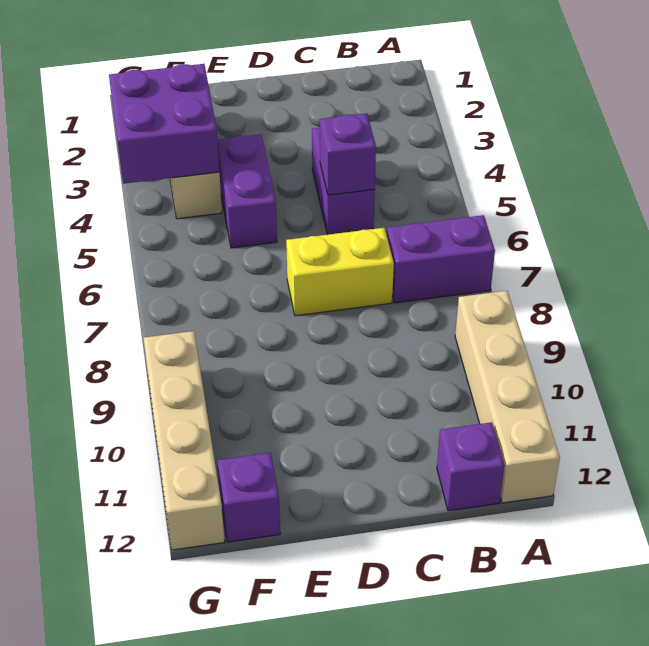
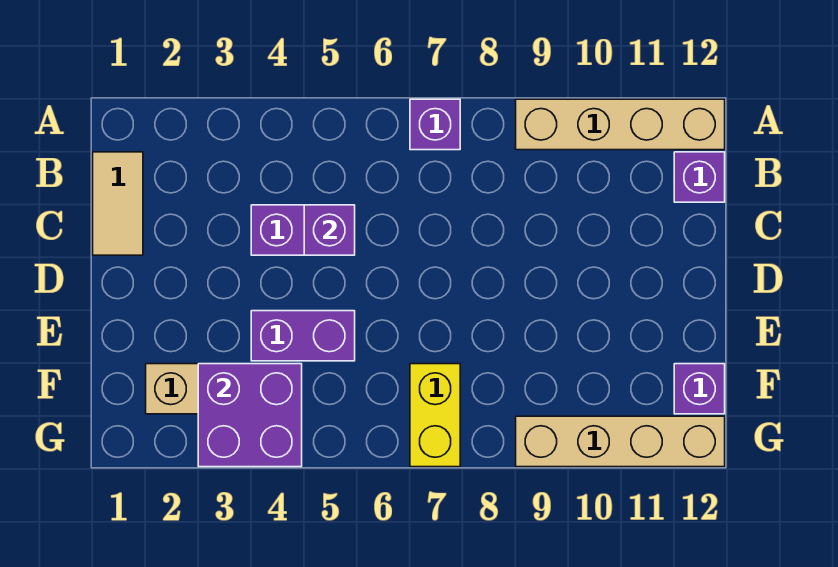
purple 1x2 brick [387,215,495,303] -> purple 1x1 brick [410,99,460,150]
none -> tan 1x2 tile [93,152,143,255]
yellow 1x2 brick [286,228,394,316] -> yellow 1x2 brick moved to [410,364,460,467]

